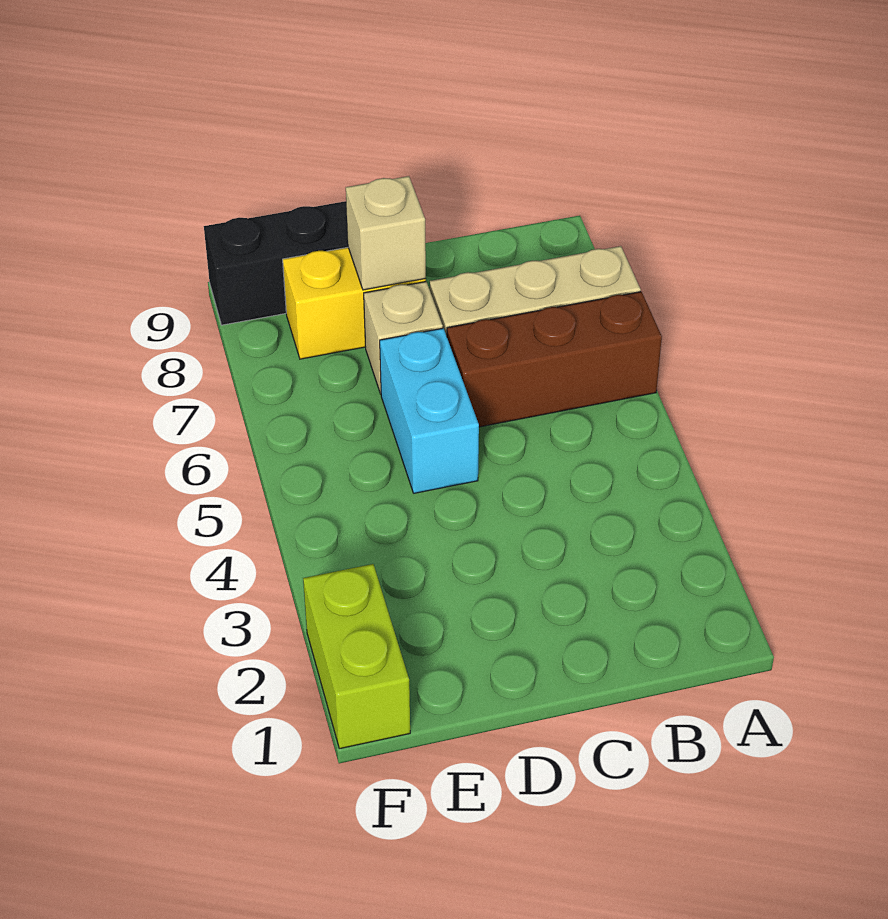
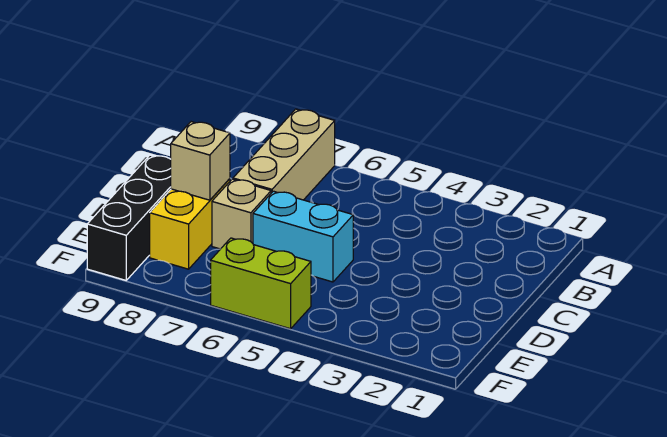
brown 1x3 brick [447,292,662,427] -> none
lime 1x2 brick [303,564,410,749] -> lime 1x2 brick moved to [211,238,311,329]

